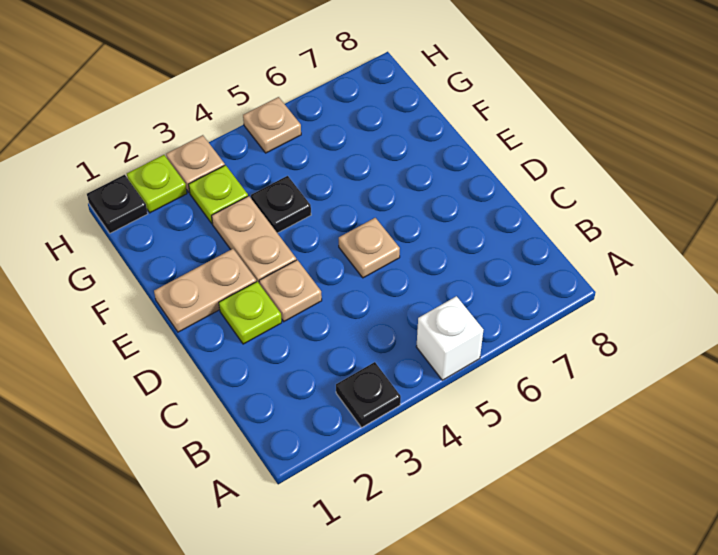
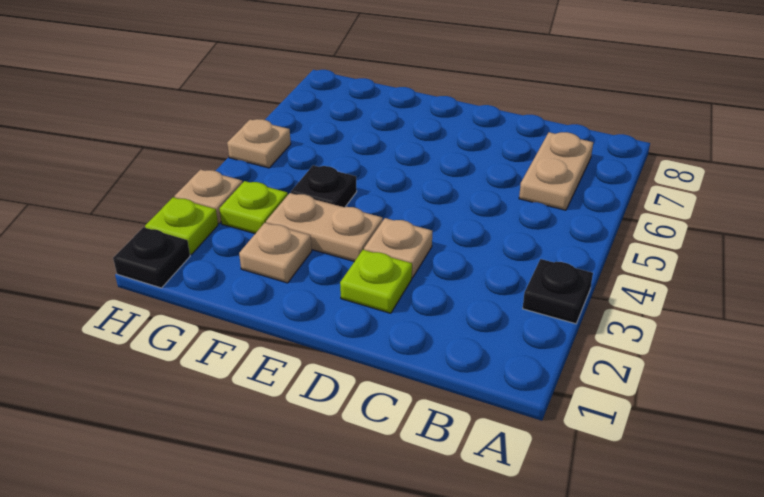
white 1x1 brick [416,296,483,380] -> none
tan 1x1 plate [339,218,400,278] -> tan 1x1 plate moved to [239,223,312,283]
tan 1x2 plate [154,249,256,332] -> tan 1x2 plate moved to [519,132,593,210]

